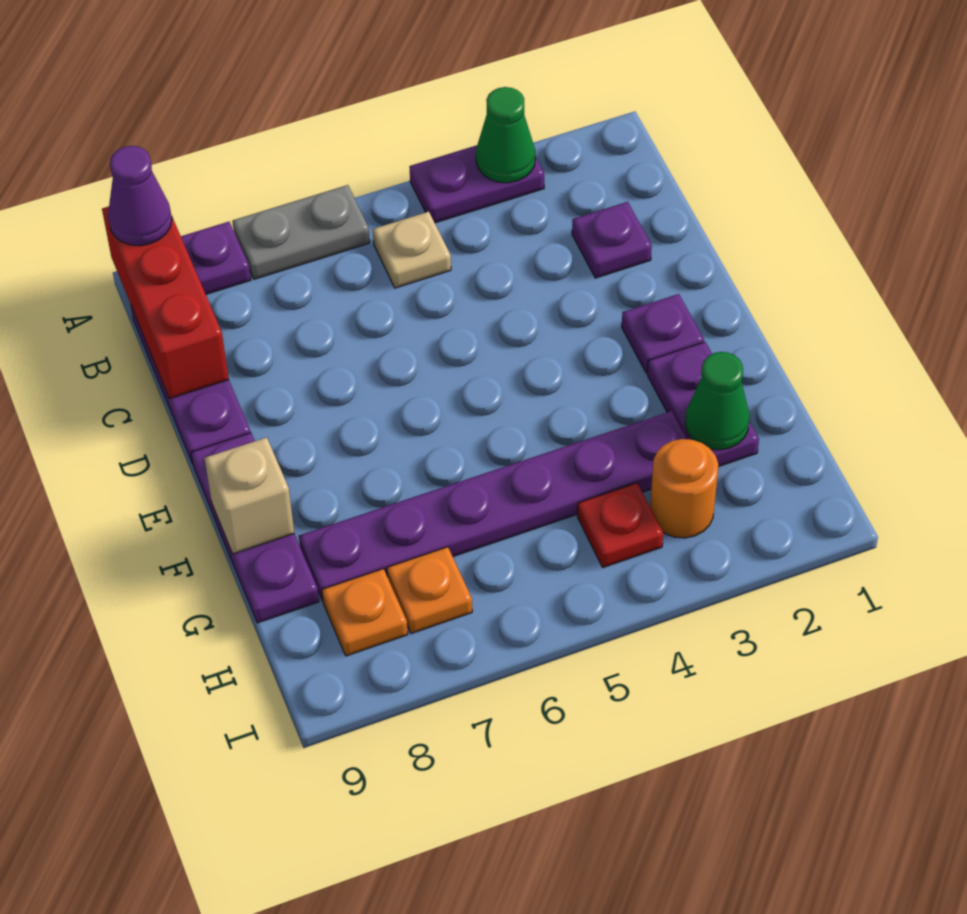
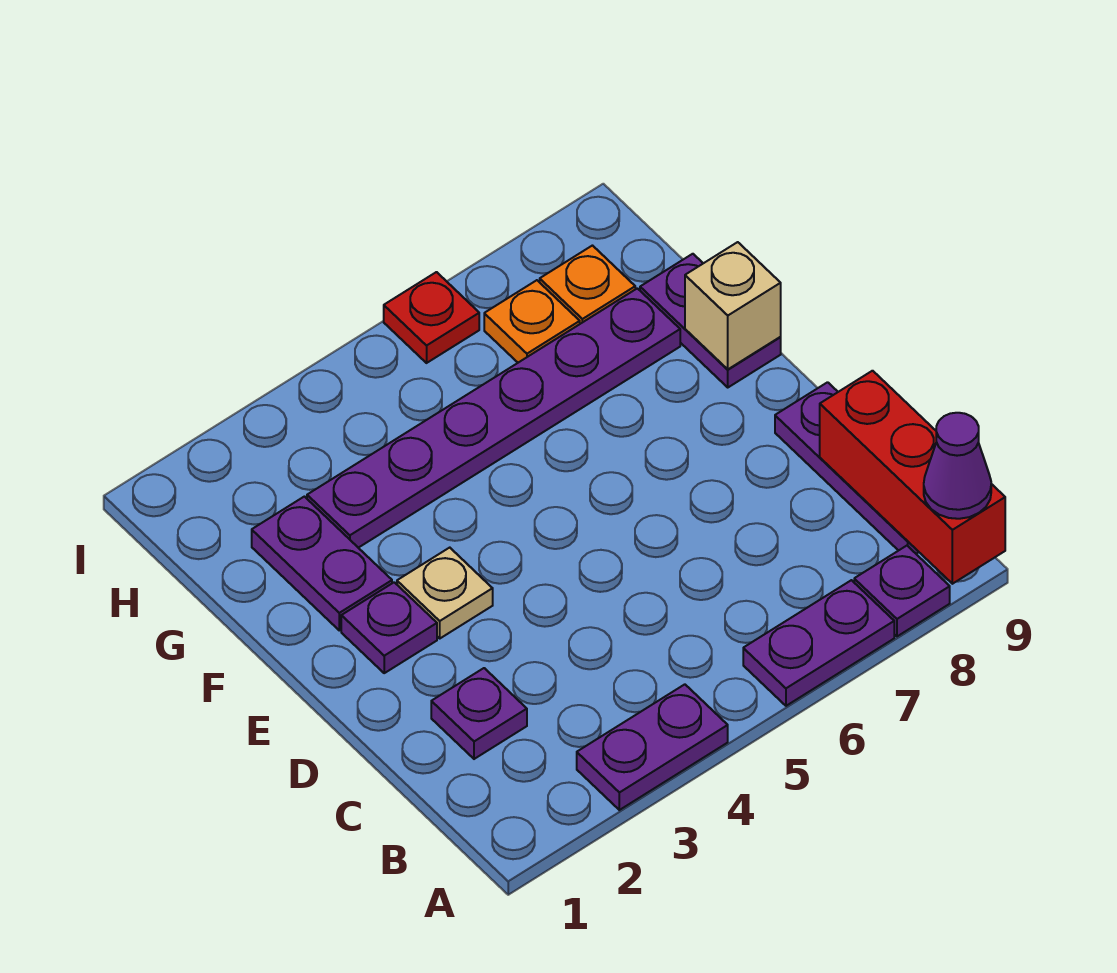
green 1x1 cone [476,87,535,183] -> none
grey 1x2 plate [232,185,370,279] -> purple 1x2 plate [743,580,894,706]
tan 1x1 plate [373,212,451,288] -> tan 1x1 plate moved to [397,548,493,638]
purple 1x3 plate [191,433,319,623] -> purple 1x2 plate [640,254,781,387]
green 1x1 cone [685,352,749,450] -> none
orange 1x1 round brick [650,439,718,538] -> none
red 1x1 plate [577,483,663,567] -> red 1x1 plate moved to [384,272,479,363]

